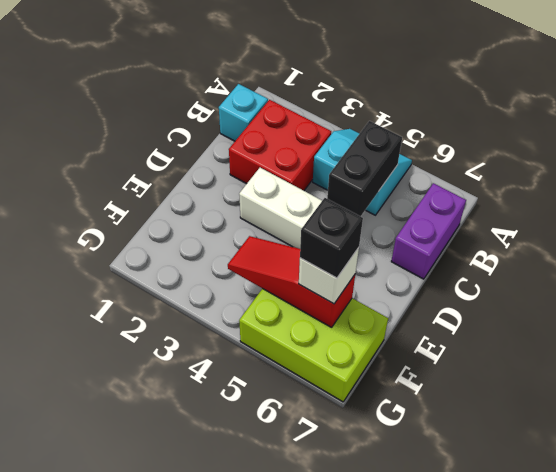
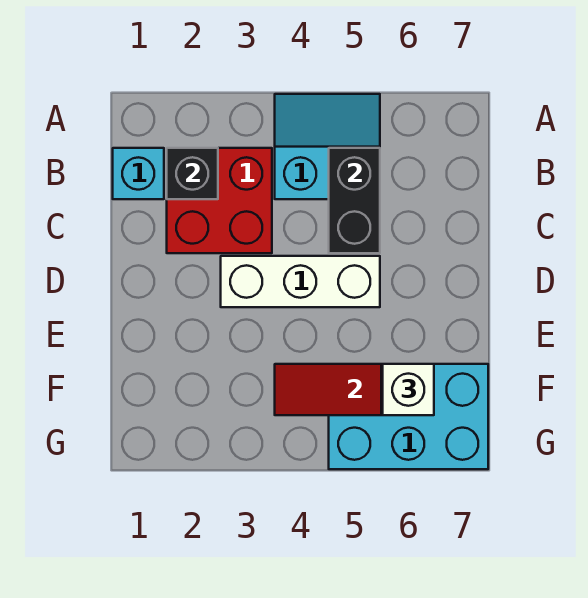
purple 1x2 brick [391,183,466,279] -> none
lime 2x3 brick [239,289,388,402] -> cyan 2x3 brick [329,364,488,469]
black 1x1 brick [300,198,363,278] -> black 1x1 brick moved to [167,148,218,199]

